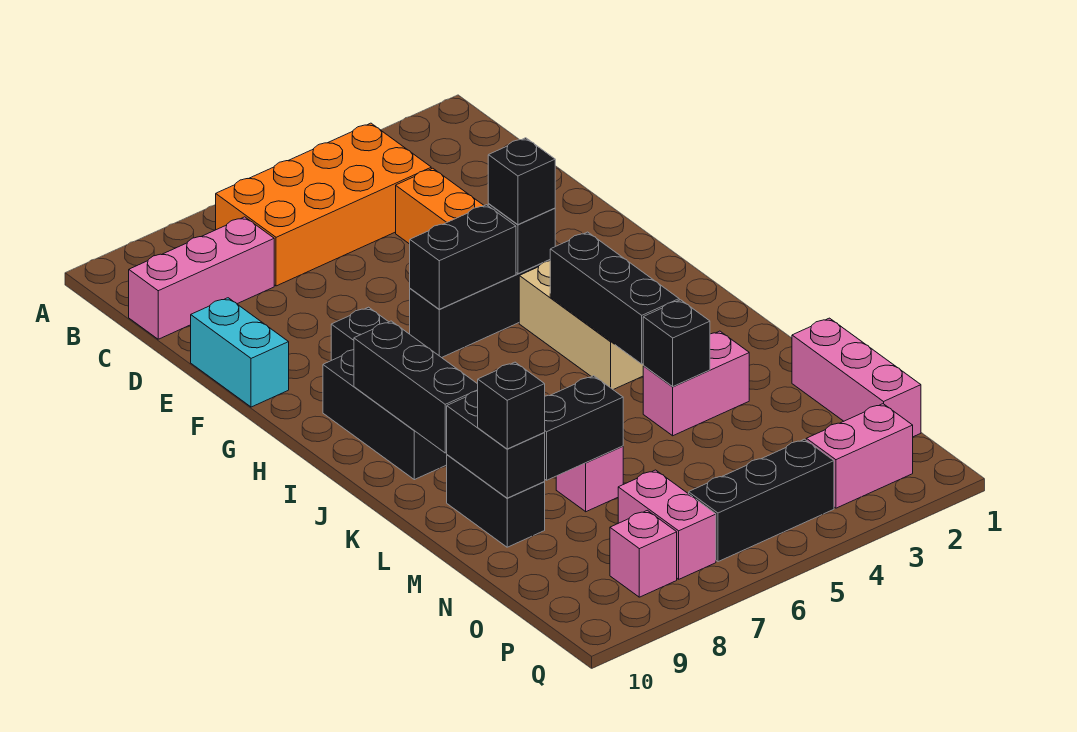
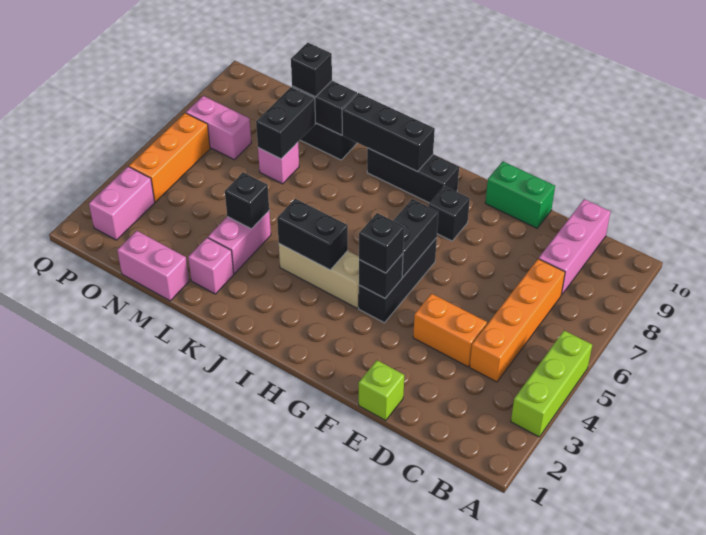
none -> lime 1x3 brick [511,331,592,437]
orange 2x4 brick [216,123,431,286] -> orange 1x4 brick [470,259,565,382]
none -> lime 1x1 brick [359,360,404,420]
cyan 1x2 brick [191,298,289,407] -> green 1x2 brick [485,162,555,228]
black 1x3 brick [550,232,679,364] -> black 1x2 brick [277,199,348,270]
pink 1x3 brick [792,318,921,437] -> pink 1x2 brick [117,231,189,301]
black 1x3 brick [689,439,834,562] -> orange 1x3 brick [129,113,210,202]
pink 1x1 brick [610,510,677,597] -> pink 1x1 brick moved to [188,238,234,294]

